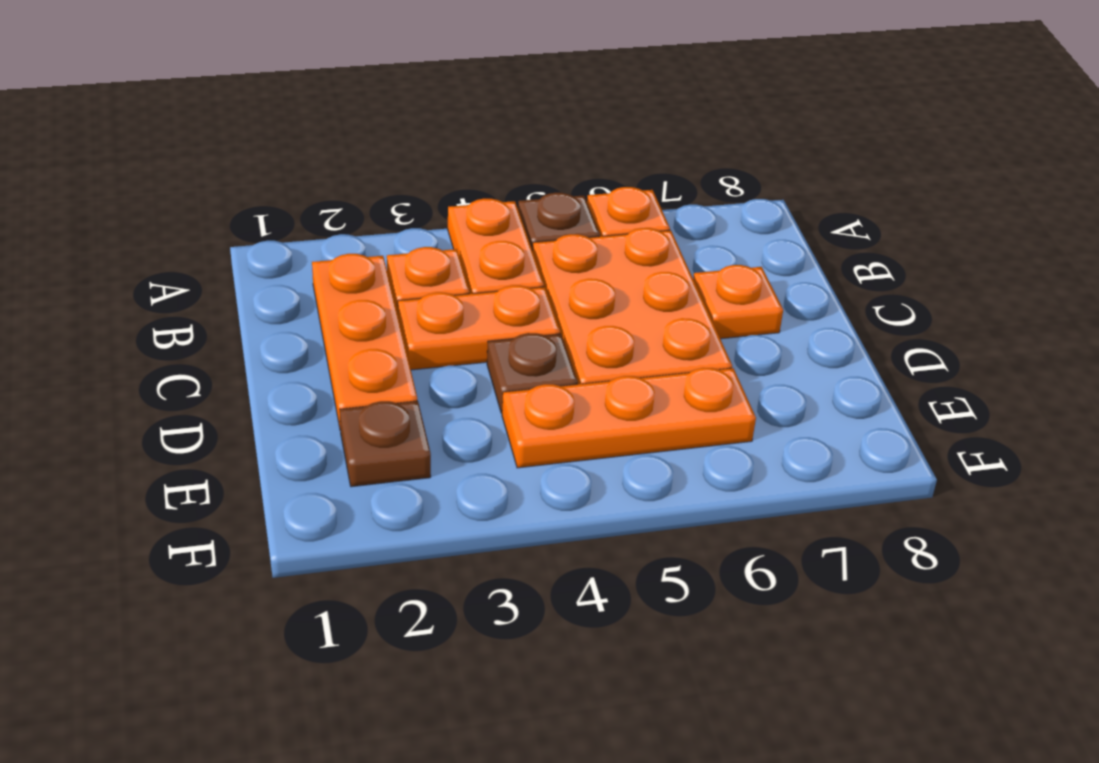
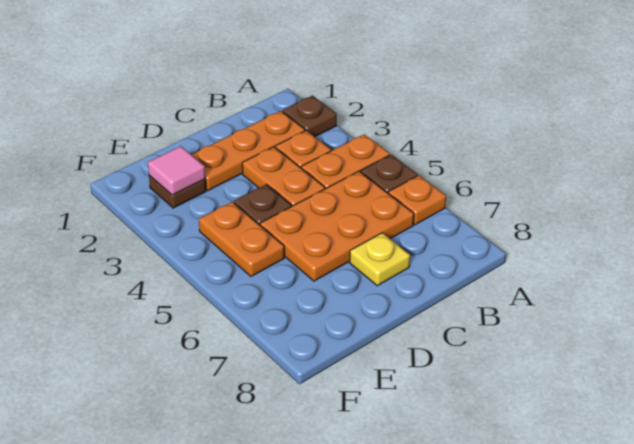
none -> brown 1x1 plate [283,96,337,137]
orange 1x1 plate [693,265,783,339] -> yellow 1x1 plate [350,233,410,286]
none -> pink 1x1 tile [148,146,205,195]
orange 1x3 plate [502,368,756,468] -> orange 1x2 plate [199,202,284,276]

